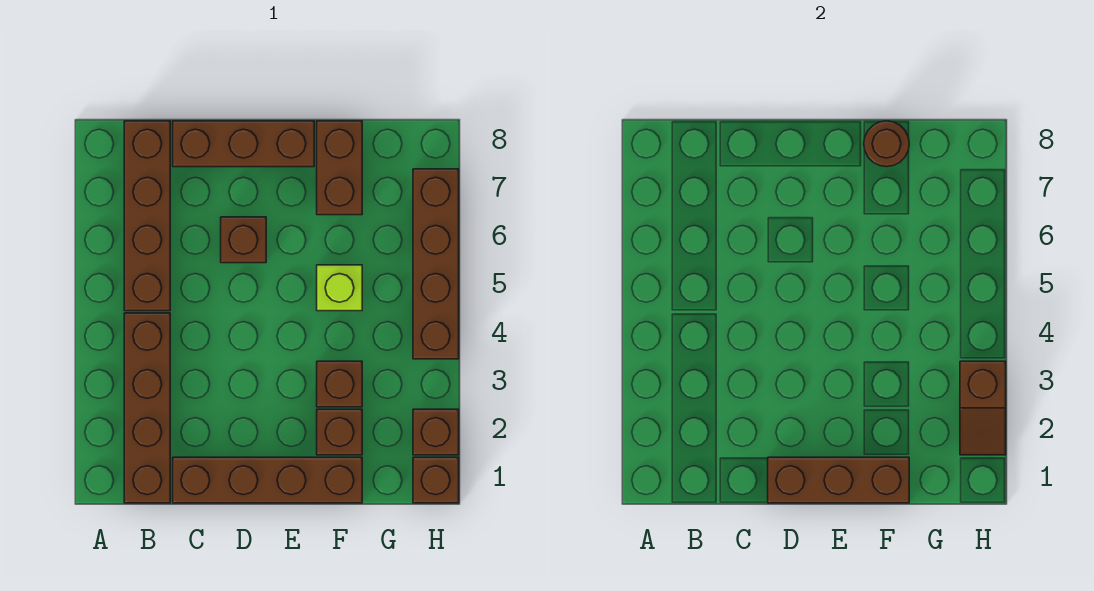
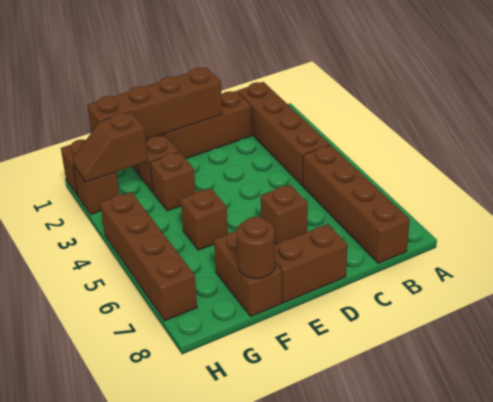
brown 1x3 brick [173,121,314,167] -> brown 1x2 brick [275,224,348,303]
brown 1x3 brick [768,457,909,503] -> brown 1x4 brick [87,67,222,140]
lime 1x1 brick [317,265,362,311] -> brown 1x1 brick [180,188,228,250]
brown 1x2 slope [960,361,1006,455] -> brown 1x2 slope turned to [72,112,148,182]

